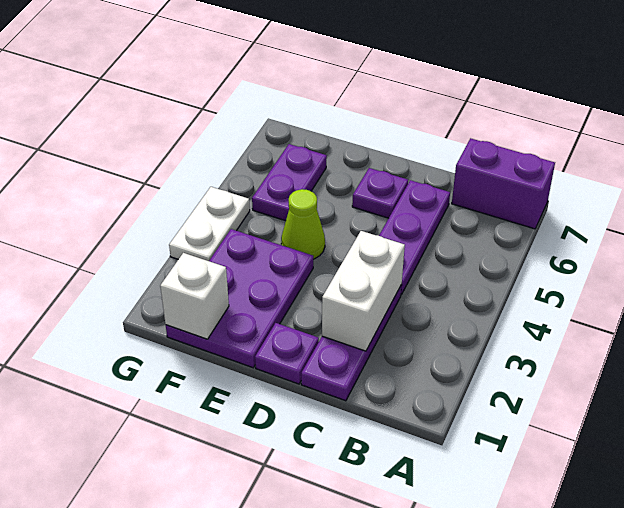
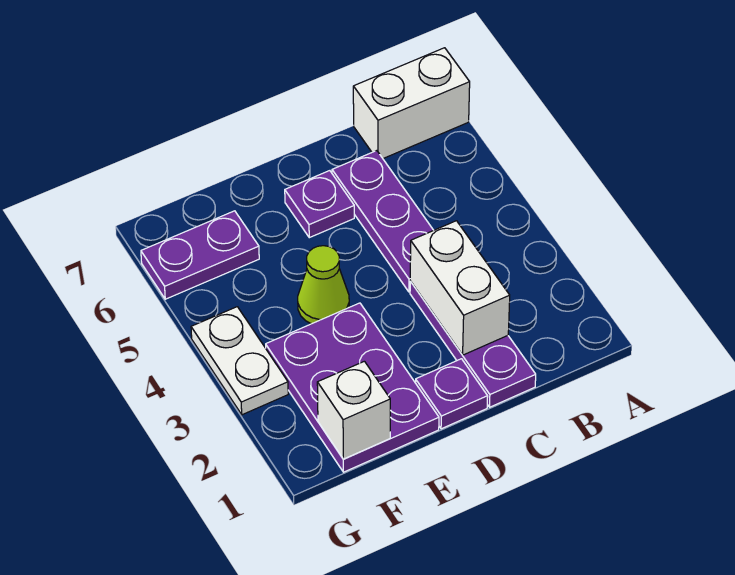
purple 1x2 brick [452,138,555,229] -> white 1x2 brick [353,48,470,158]
purple 1x2 plate [252,144,327,221] -> purple 1x2 plate turned to [141,211,259,299]

